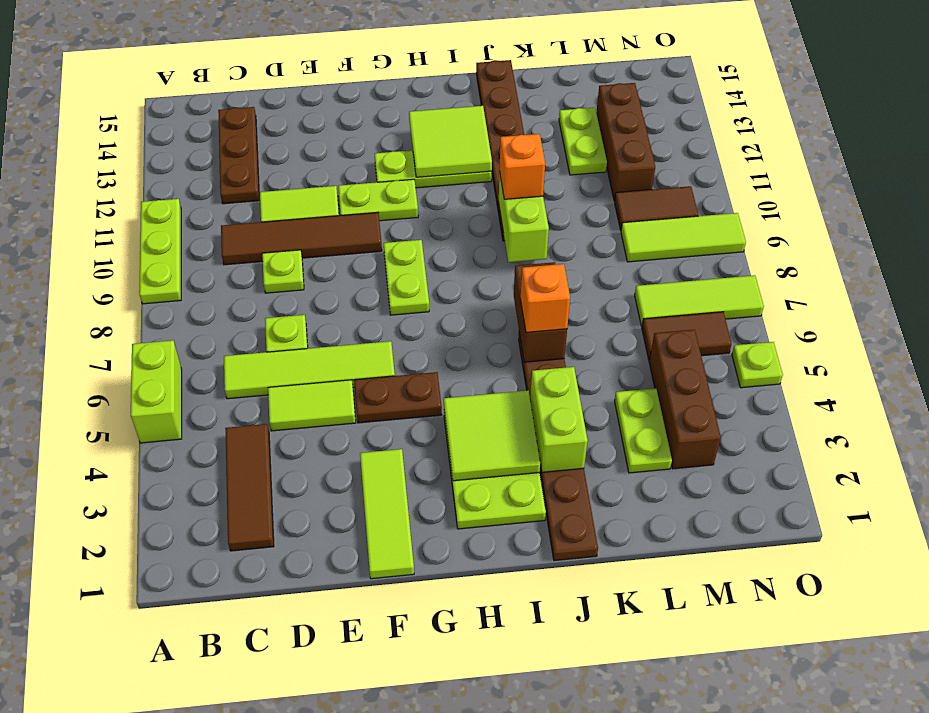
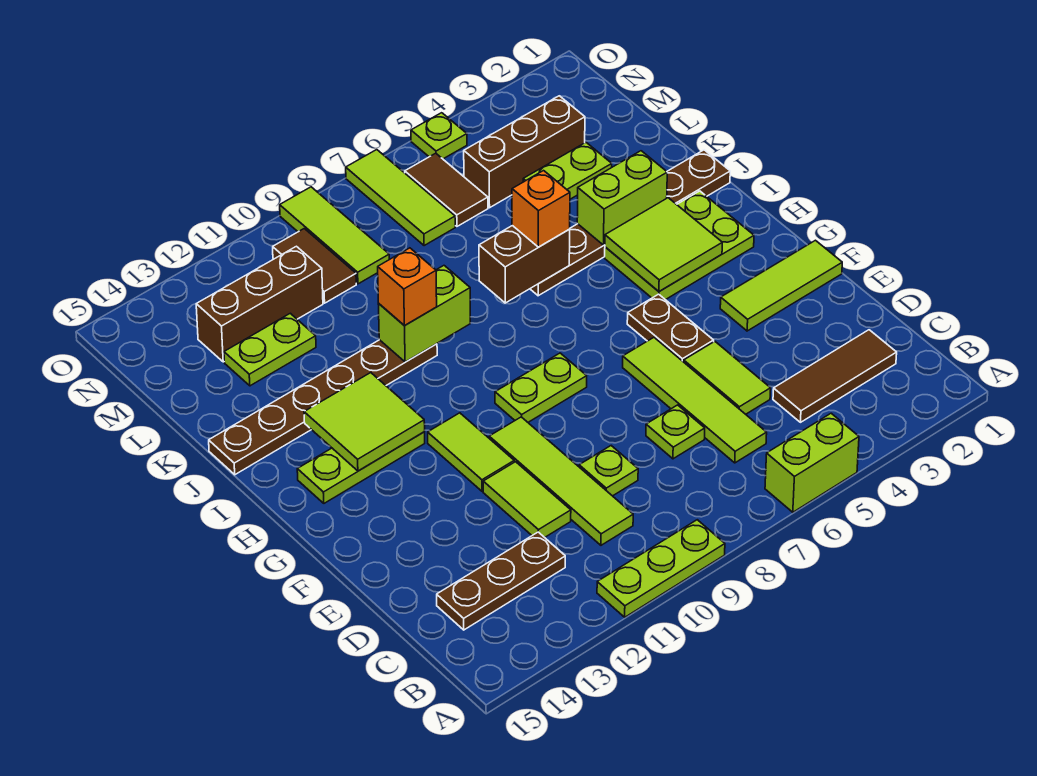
brown 1x4 tile [221,212,382,265] -> lime 1x4 tile [489,417,633,545]
lime 1x2 plate [338,179,418,221] -> lime 1x2 tile [428,413,514,491]
lime 1x3 plate [375,150,492,188] -> lime 1x3 plate turned to [297,432,425,503]

